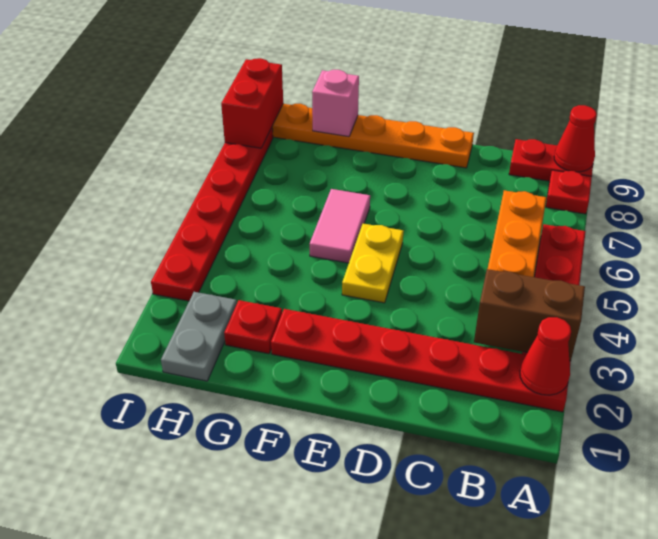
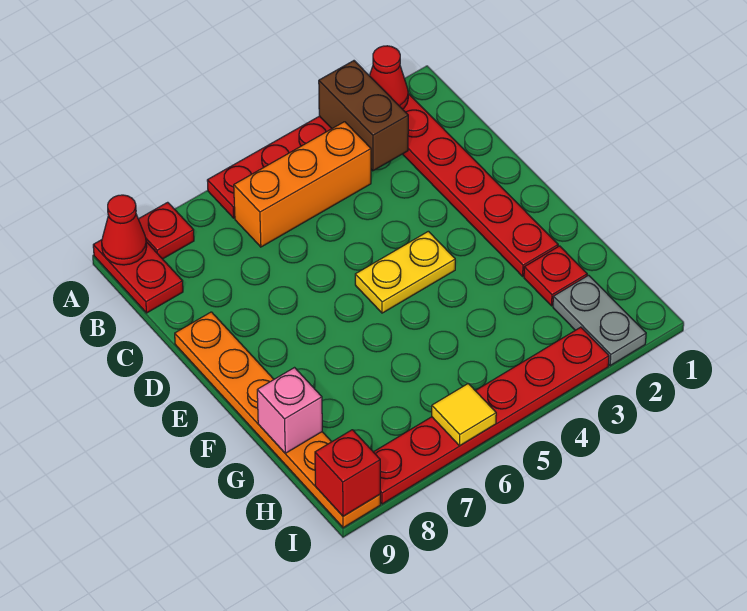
pink 1x2 tile [310,189,370,263] -> none
grey 1x2 plate [161,292,237,381] -> grey 1x2 plate turned to [553,275,646,366]
none -> yellow 1x1 tile [432,384,496,446]
red 1x2 brick [221,58,283,148] -> red 1x1 brick [315,430,380,516]

